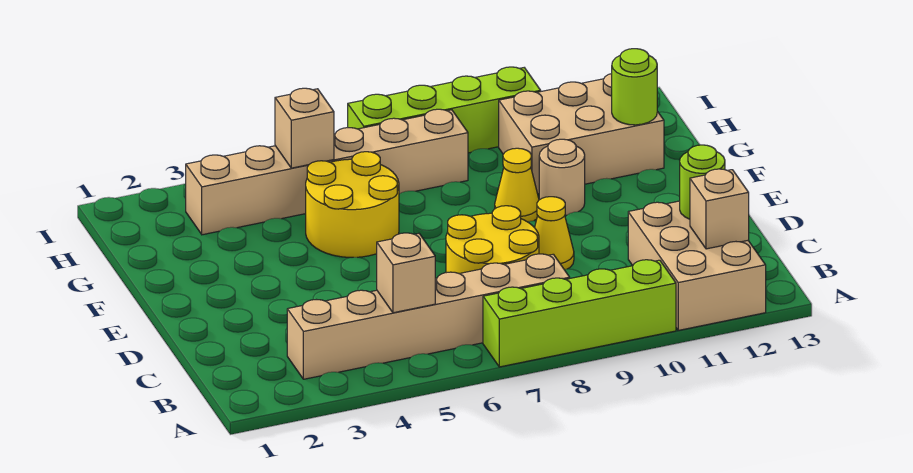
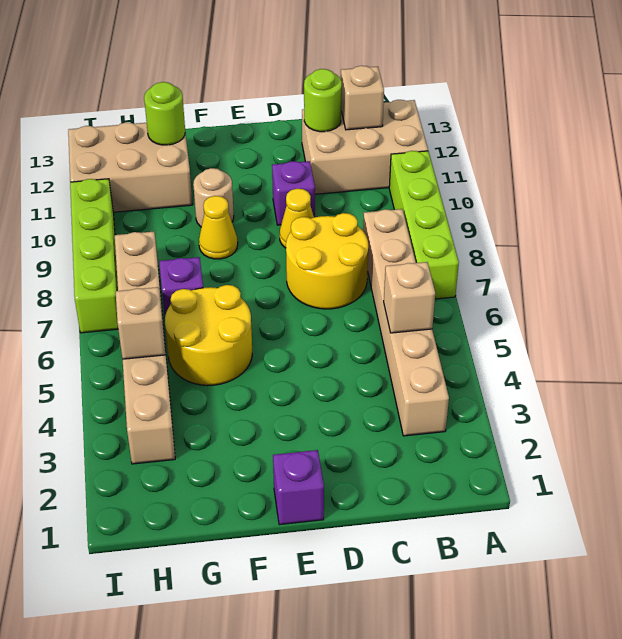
none -> purple 1x1 brick [272,161,315,225]
none -> purple 1x1 brick [273,450,324,525]
none -> purple 1x1 brick [159,257,203,315]
tan 2x3 brick [499,74,664,194] -> tan 2x3 brick turned to [68,122,192,212]

